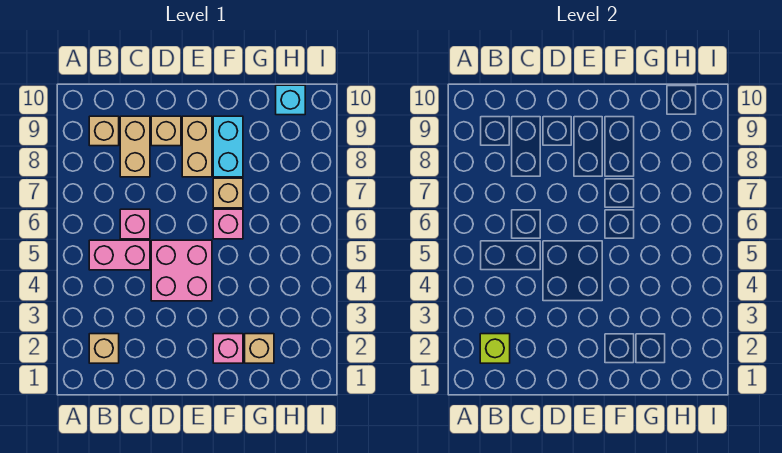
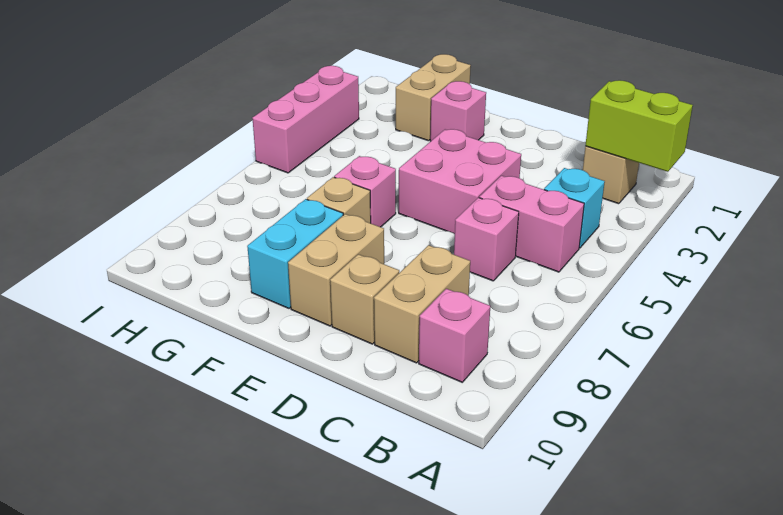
lime 1x1 brick [480,334,510,363] -> lime 1x2 brick [585,80,693,172]
tan 1x1 brick [89,116,119,146] -> pink 1x1 brick [419,289,490,382]
tan 1x1 brick [245,334,274,363] -> tan 1x2 brick [396,54,471,141]
cyan 1x1 brick [276,85,305,115] -> cyan 1x1 brick moved to [544,168,605,248]
none -> pink 1x3 brick [252,66,359,173]

